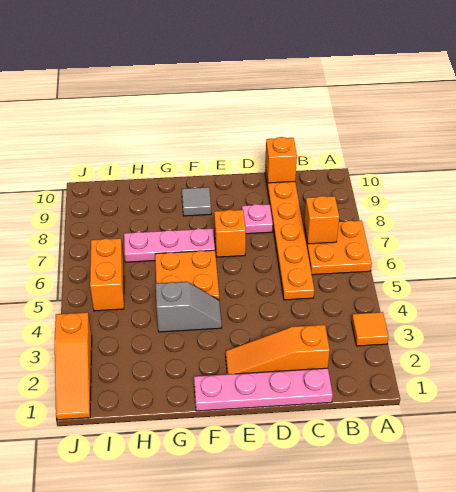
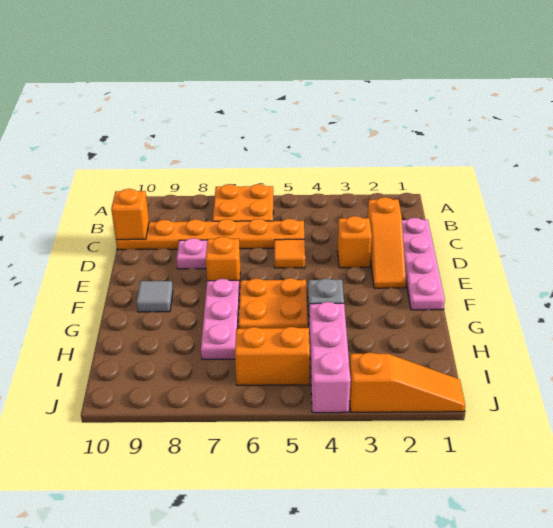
orange 1x1 tile [352,312,389,346] -> orange 1x1 tile moved to [274,239,305,268]
orange 1x1 brick [304,196,339,244] -> orange 1x1 brick moved to [338,216,372,268]
none -> pink 1x3 brick [309,302,351,413]

